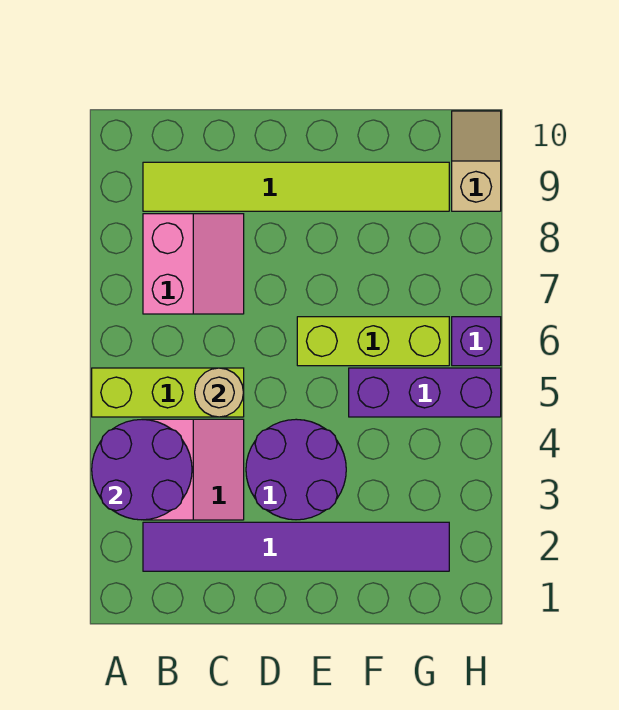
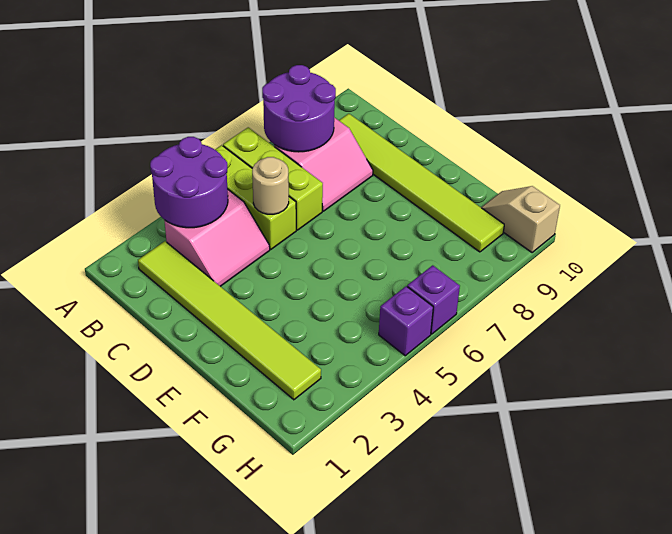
purple 1x6 tile [143,522,449,571] -> lime 1x6 tile [138,241,321,400]
purple 2x2 round brick [246,419,346,520] -> purple 2x2 round brick moved to [262,65,336,152]
lime 1x3 brick [297,317,449,366] -> lime 1x3 brick moved to [223,127,323,230]
purple 1x3 brick [349,368,501,417] -> purple 1x1 brick [379,286,433,356]
tan 1x2 slope [452,111,501,211] -> tan 1x2 slope turned to [481,186,560,253]

